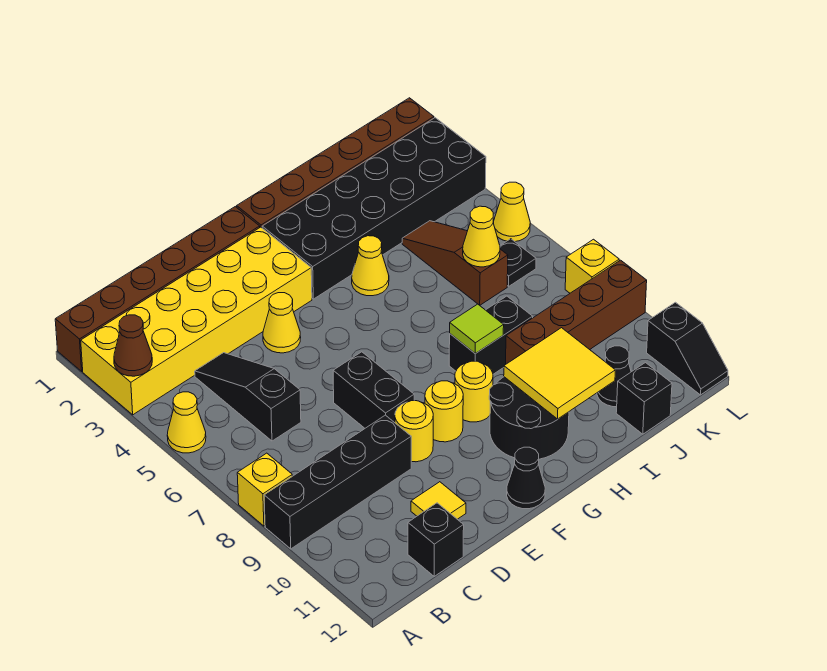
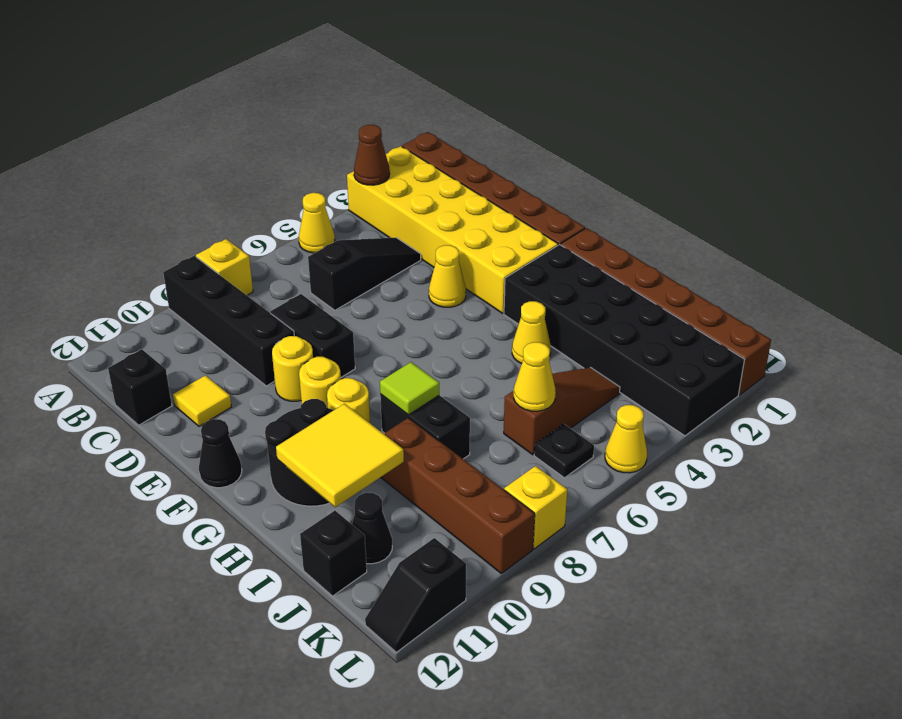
black 1x2 brick [333,352,414,428] -> black 1x2 brick turned to [270,294,355,377]

